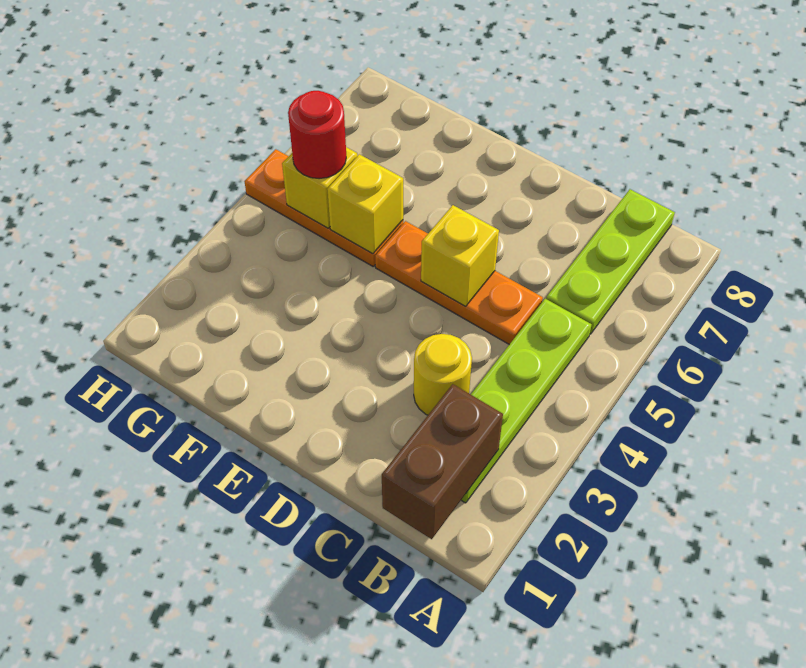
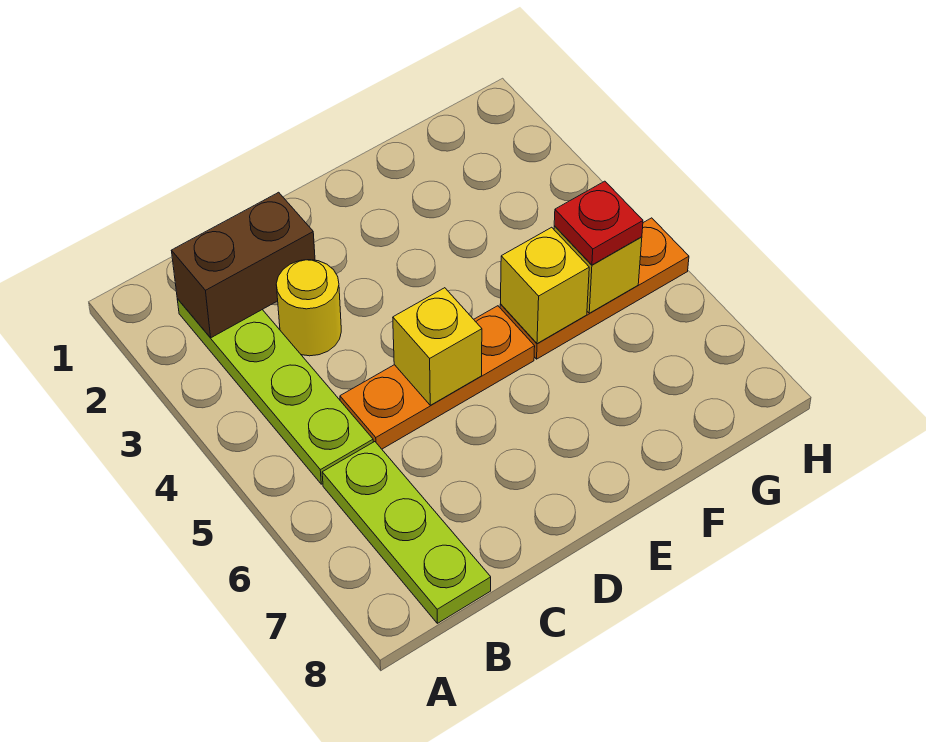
brown 1x2 brick [382,384,503,539] -> brown 1x2 brick turned to [171,192,315,338]
red 1x1 round brick [288,91,346,179] -> red 1x1 plate [554,181,643,265]

